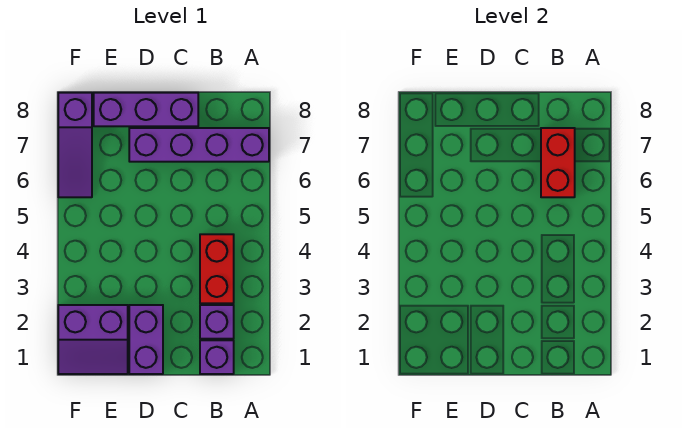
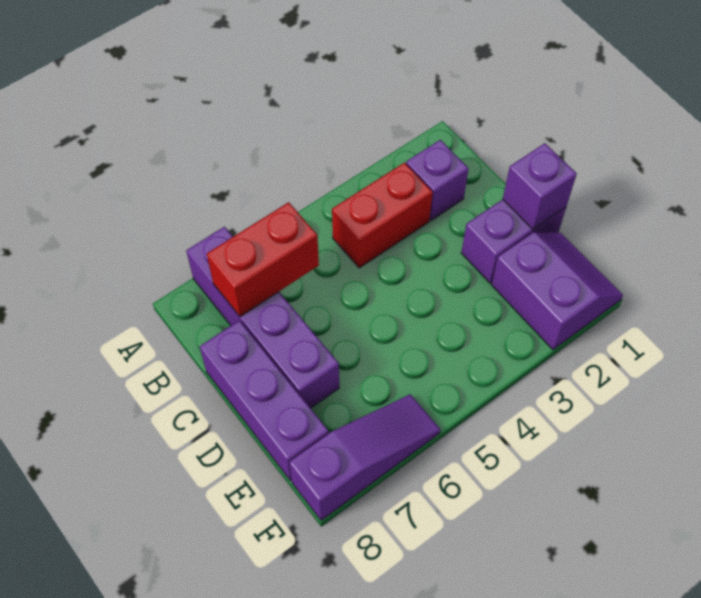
purple 1x1 brick [200,340,234,374] -> purple 1x1 brick moved to [503,143,577,229]

